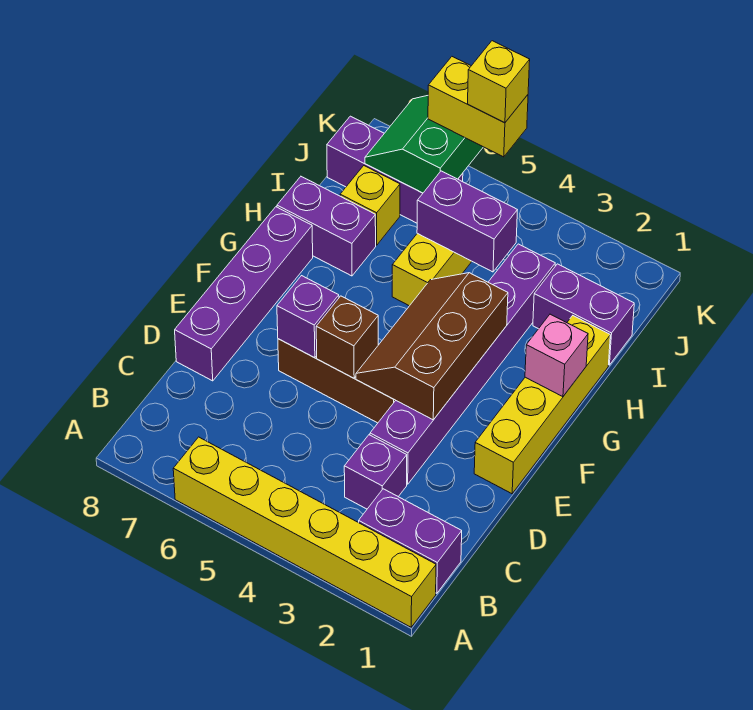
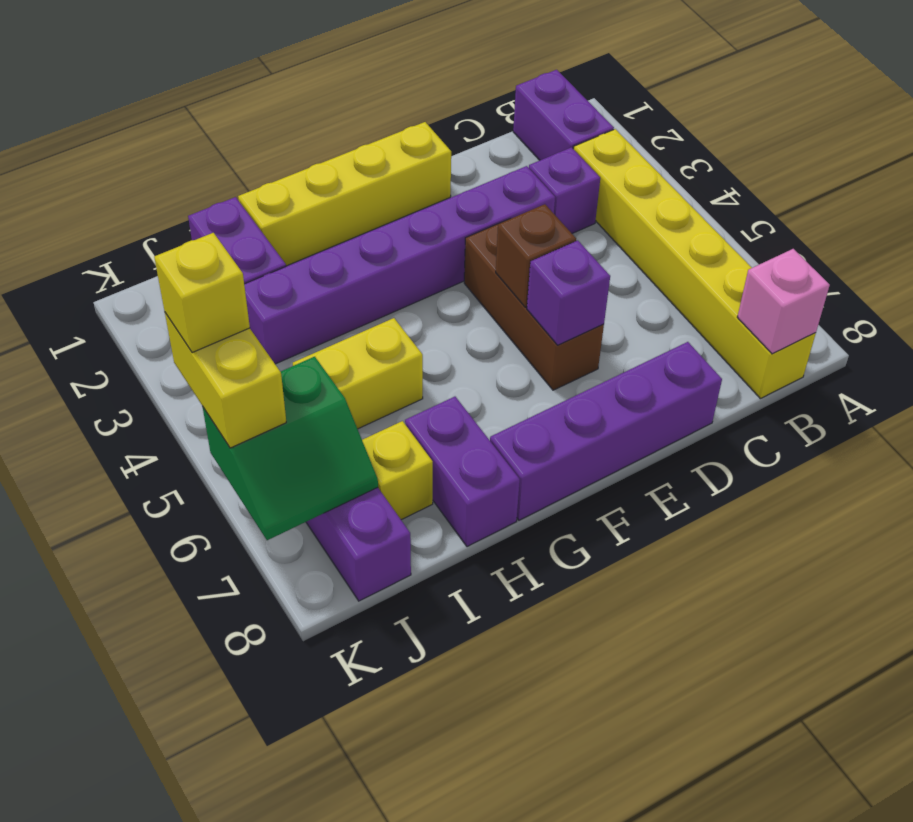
yellow 1x6 brick [173,437,436,627] -> yellow 1x6 brick moved to [573,129,816,399]
brown 2x3 slope [356,273,508,420] -> none
pink 1x1 brick [525,314,588,397] -> pink 1x1 brick moved to [737,249,830,354]
purple 1x2 brick [417,171,517,272] -> none

